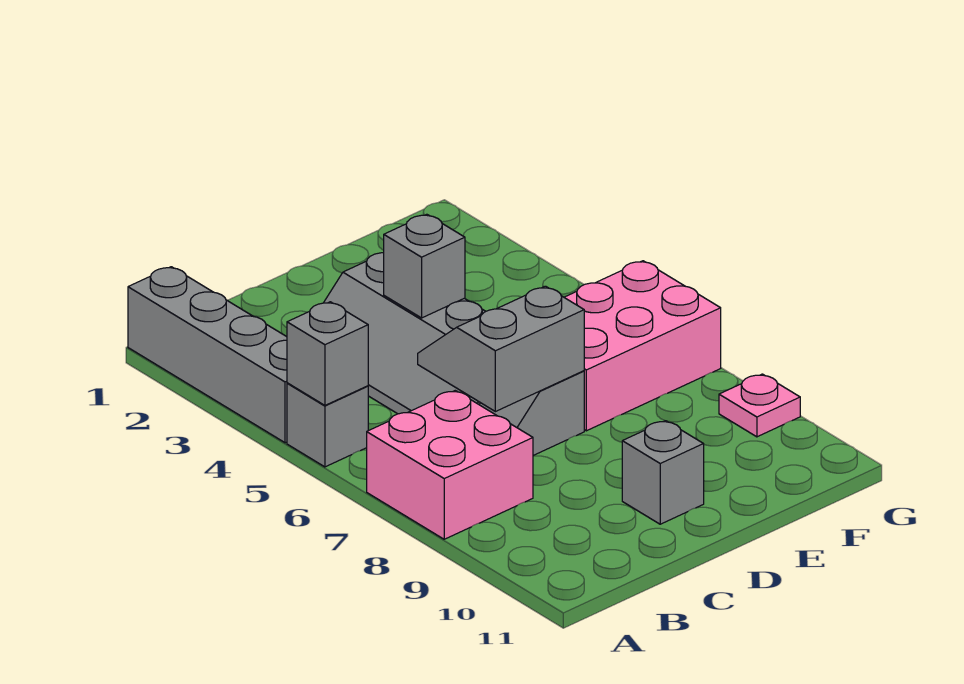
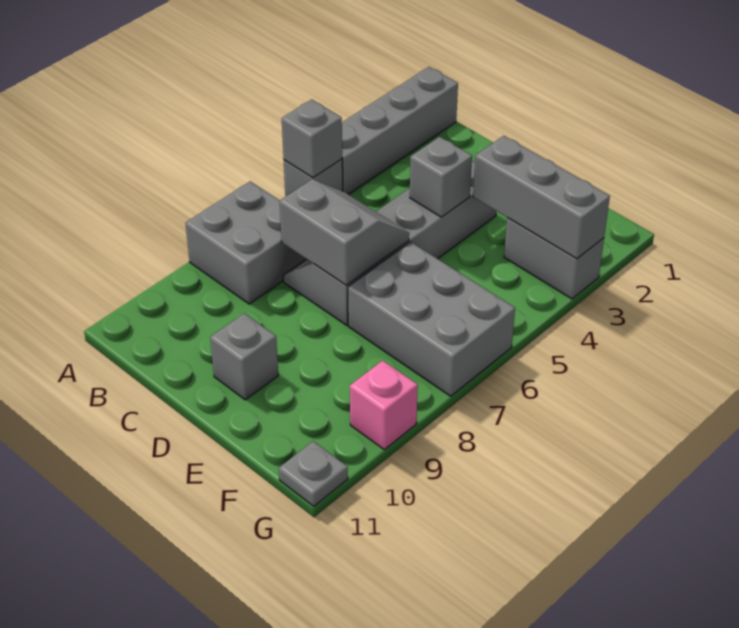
pink 2x2 brick [367,390,533,539] -> grey 2x2 brick [185,181,306,304]
none -> grey 1x3 brick [473,136,610,259]
pink 2x3 brick [564,261,721,431] -> grey 2x3 brick [348,242,515,396]
none -> grey 1x2 brick [504,218,604,299]
pink 1x1 plate [719,374,800,437] -> pink 1x1 brick [350,361,418,449]
none -> grey 1x1 plate [279,441,348,506]

